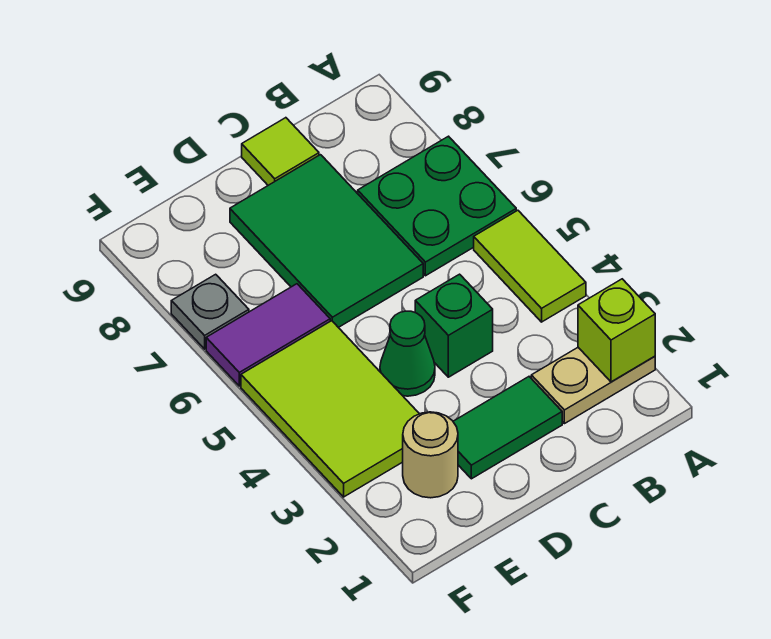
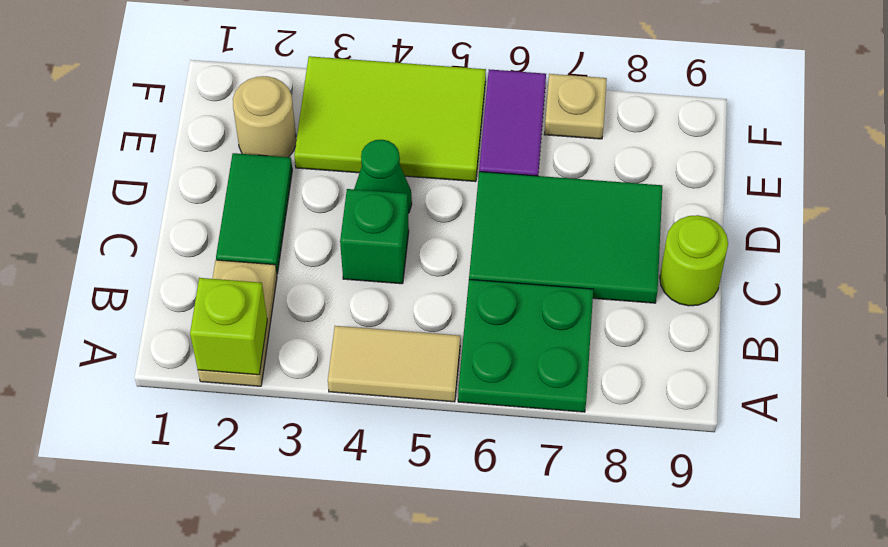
lime 1x2 tile [474,210,586,322] -> tan 1x2 tile [328,326,460,402]
lime 1x1 tile [242,118,319,185] -> lime 1x1 round brick [660,215,728,306]
grey 1x1 plate [171,274,249,349] -> tan 1x1 plate [544,74,607,139]

